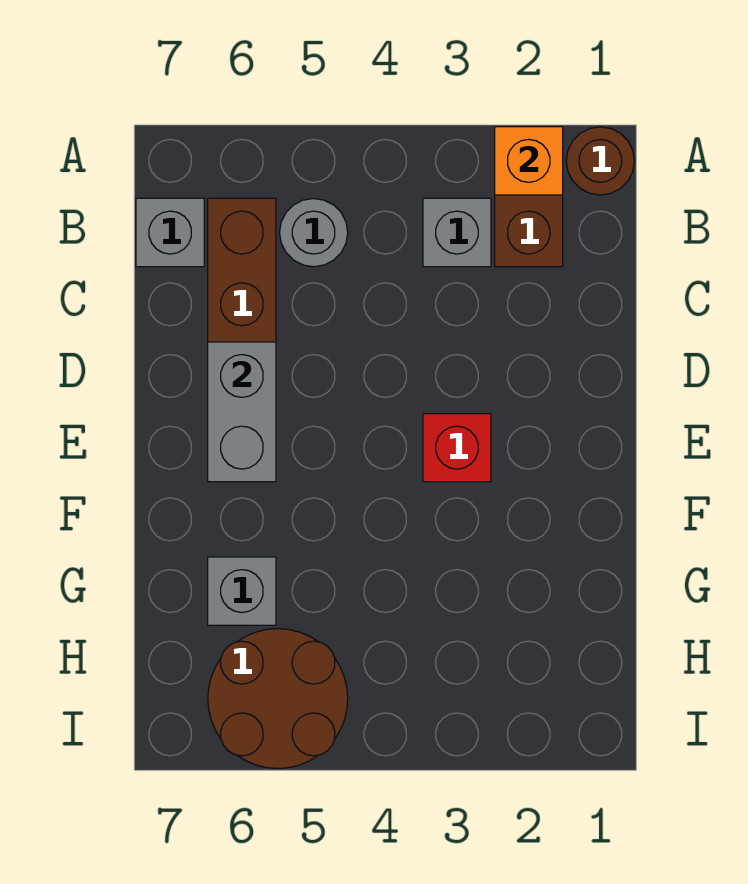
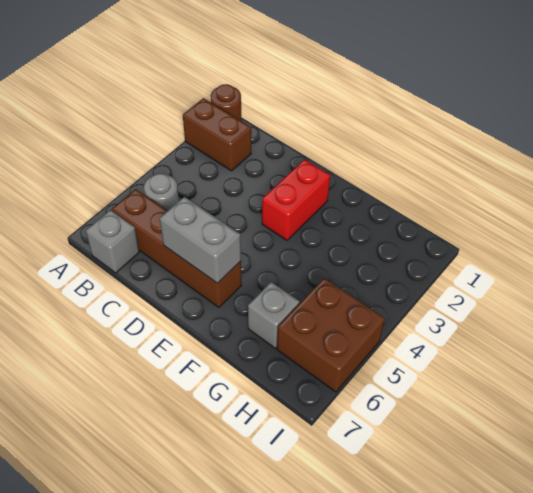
orange 1x1 brick [495,127,563,195] -> none
grey 1x1 brick [423,198,491,267] -> none
red 1x1 brick [423,414,491,482] -> red 1x2 brick [262,160,330,240]
brown 2x2 round brick [208,629,348,769] -> brown 2x2 brick [277,278,385,392]

